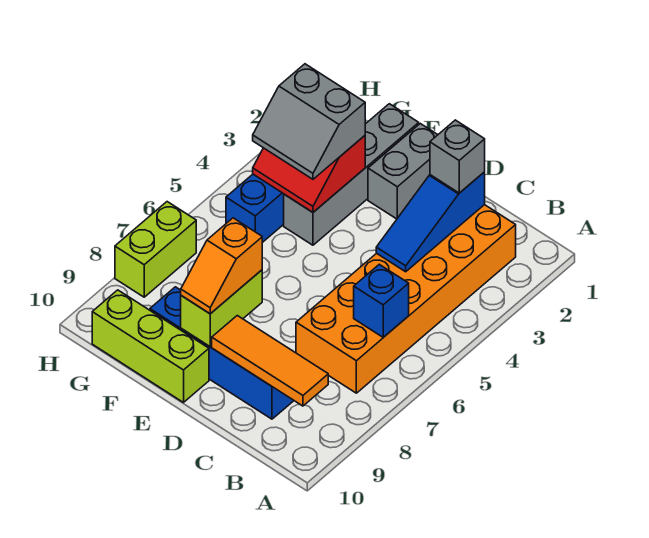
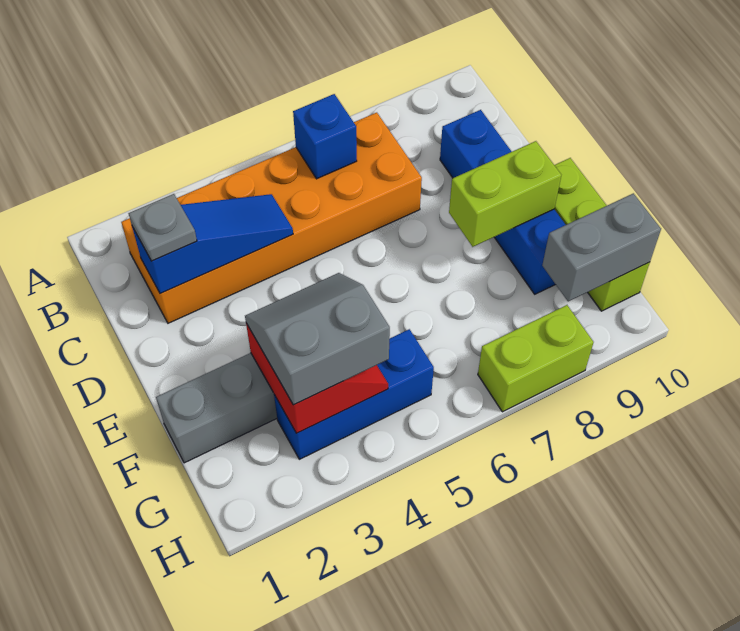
orange 1x3 tile [212,316,328,406] -> none
grey 1x1 brick [430,120,485,193] -> grey 1x1 plate [128,194,197,261]
grey 1x2 brick [368,124,438,219] -> grey 1x2 brick moved to [542,193,661,301]
orange 1x2 slope [181,218,262,314] -> none
grey 2x2 slope [253,64,365,179] -> grey 2x2 slope turned to [245,273,390,405]

